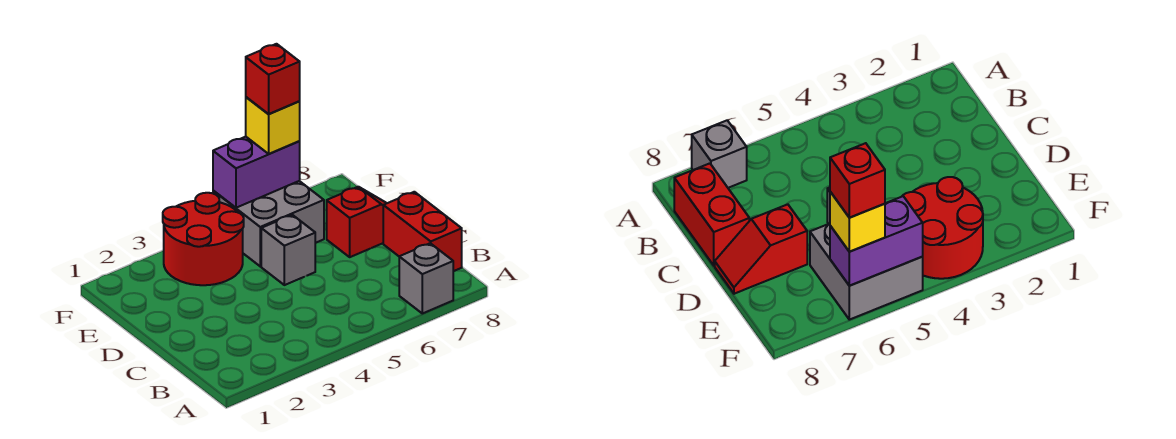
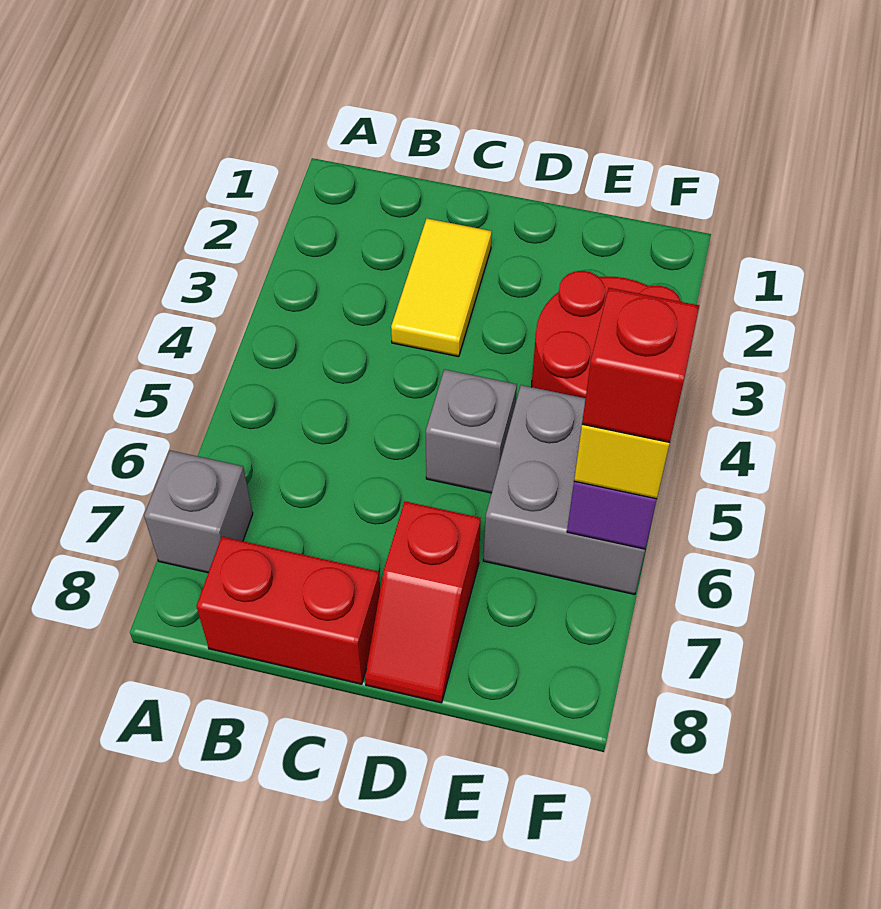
none -> yellow 1x2 tile [391,219,492,357]

